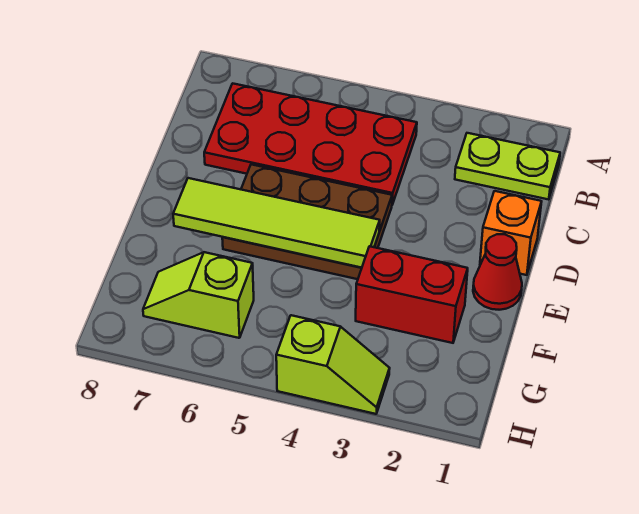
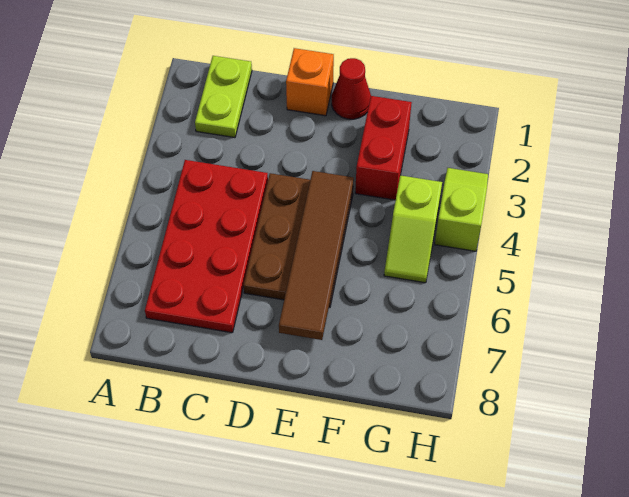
lime 1x4 tile [173,178,380,268] -> brown 1x4 tile [279,171,354,340]
lime 1x2 slope [143,252,254,338] -> lime 1x2 slope moved to [384,175,442,283]

